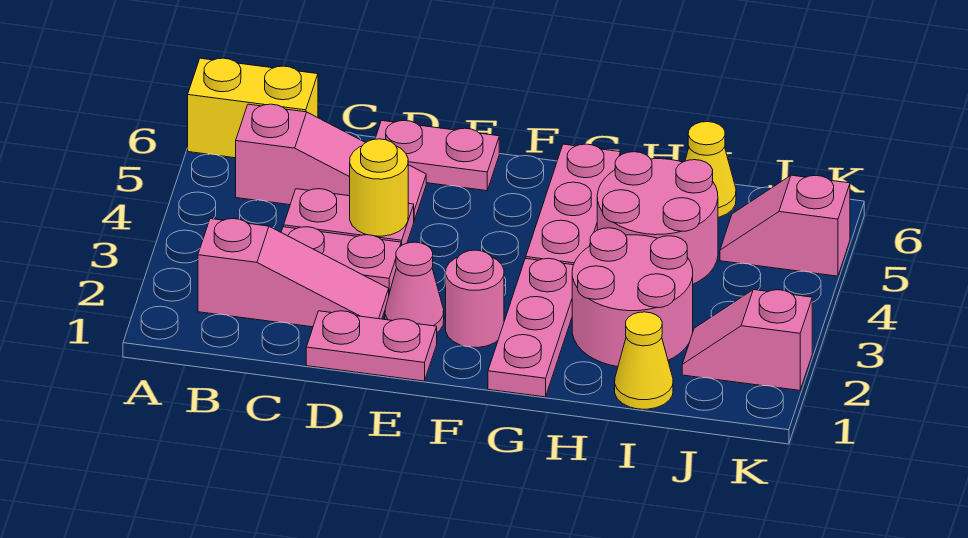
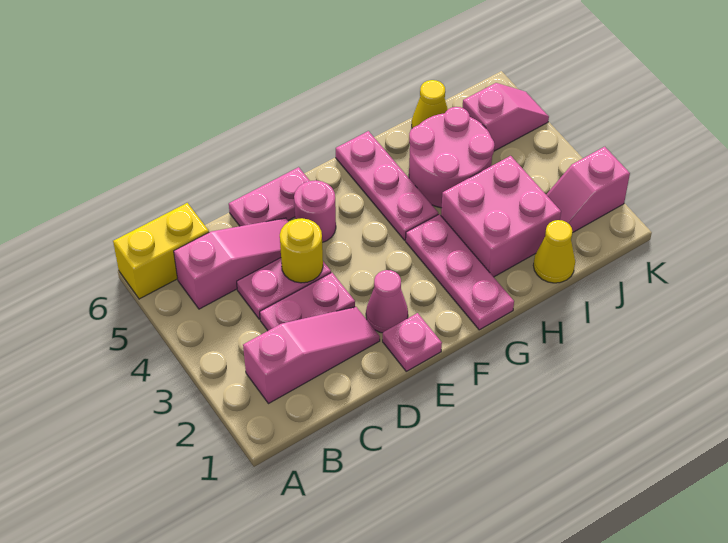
pink 1x2 plate [306,311,437,381] -> pink 1x1 plate [383,313,442,371]
pink 1x1 round brick [446,250,504,348] -> pink 1x1 round brick moved to [294,180,336,242]
pink 2x2 round brick [572,228,693,367] -> pink 2x2 brick [441,156,561,277]
pink 1x2 slope [720,175,850,276] -> pink 1x2 slope turned to [462,83,549,151]

